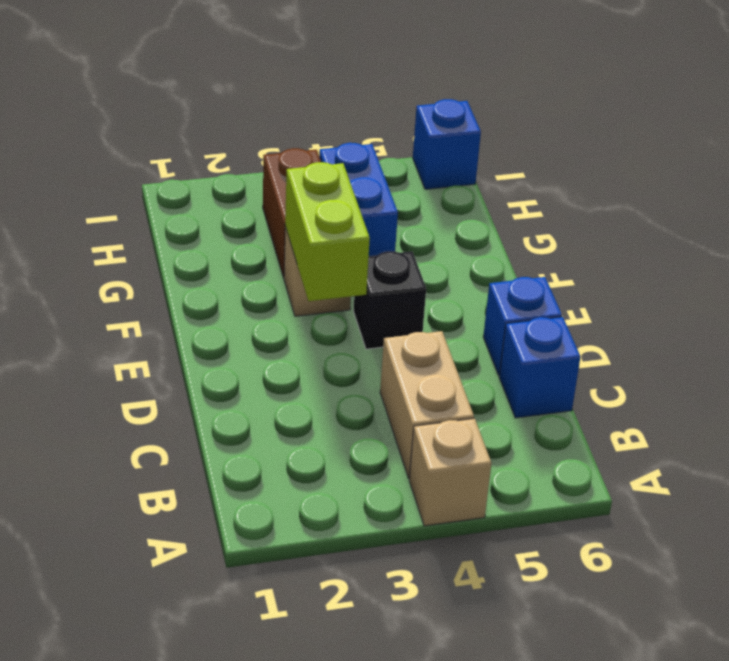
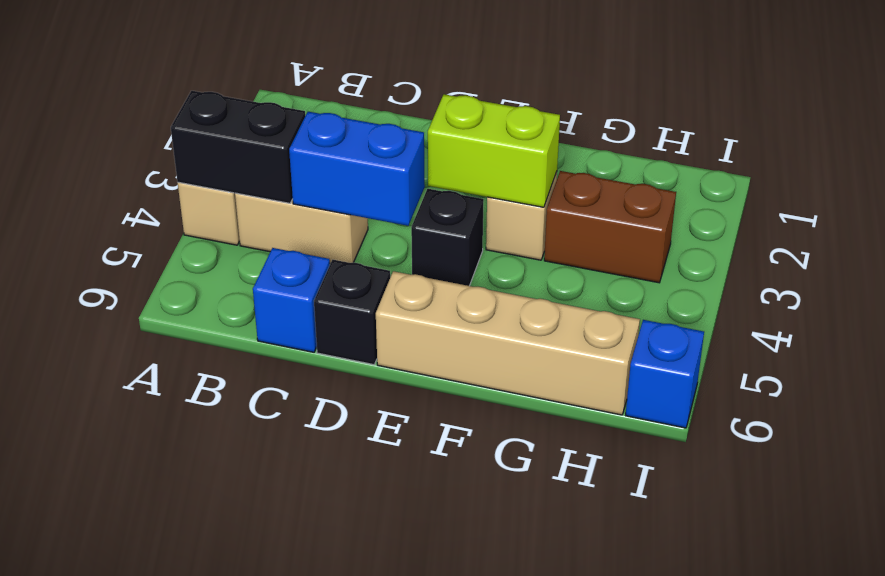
none -> black 1x2 brick [171,91,305,203]
blue 1x1 brick [483,277,562,376] -> black 1x1 brick [314,260,390,365]
none -> tan 1x4 brick [376,271,640,415]
blue 1x2 brick [319,143,398,256] -> blue 1x2 brick moved to [289,112,425,226]

